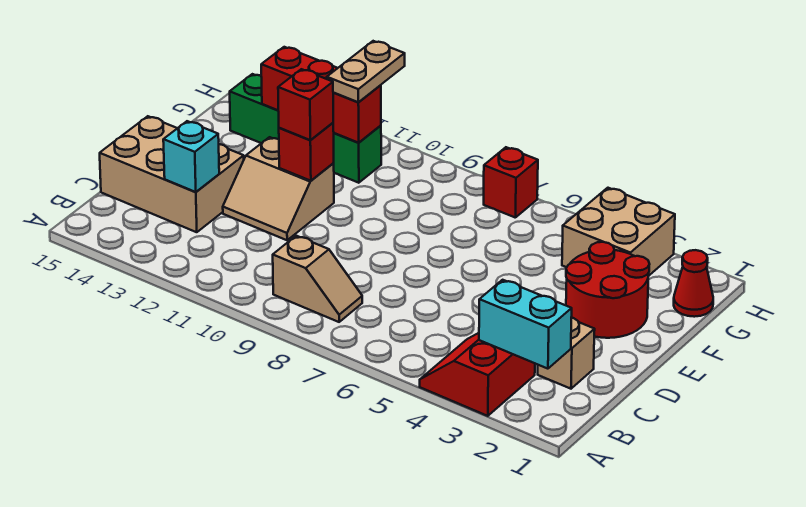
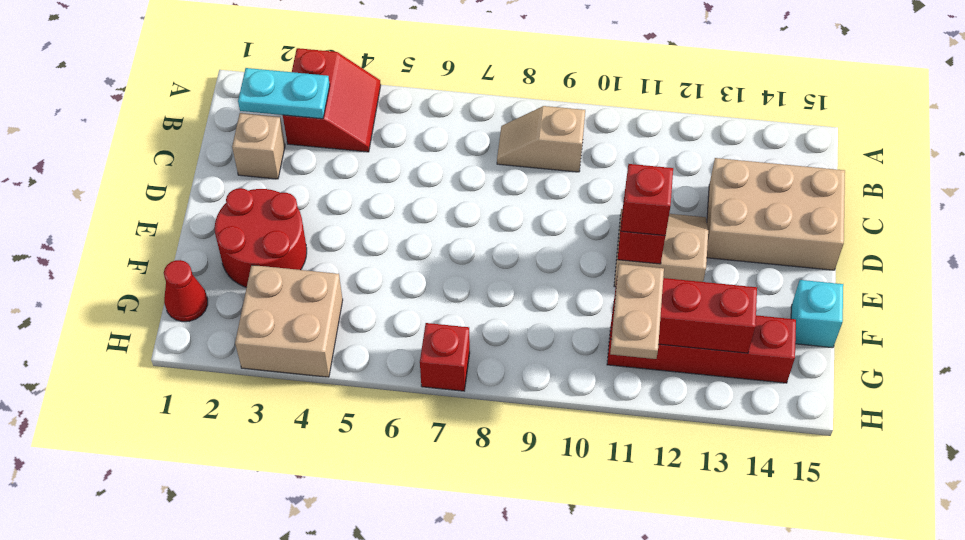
cyan 1x2 brick [479,280,572,369] -> cyan 1x2 plate [238,68,330,119]
cyan 1x1 brick [163,121,219,192] -> cyan 1x1 brick moved to [791,280,843,348]
green 1x4 brick [230,74,381,183] -> red 1x4 brick [607,304,796,383]

